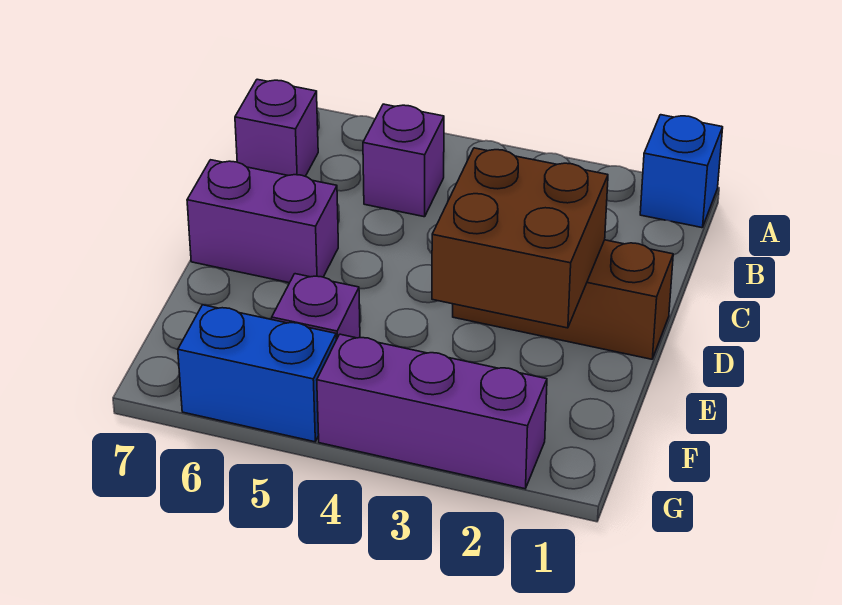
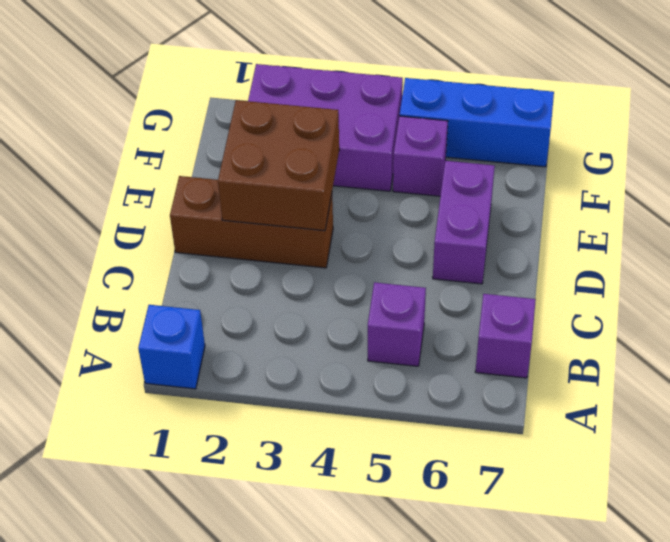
purple 1x2 brick [187,160,338,283] -> purple 1x2 brick turned to [433,161,495,284]
purple 1x3 brick [317,334,547,489] -> purple 2x3 brick [248,64,403,191]
blue 1x2 brick [178,305,336,442] -> blue 1x3 brick [400,78,554,167]

